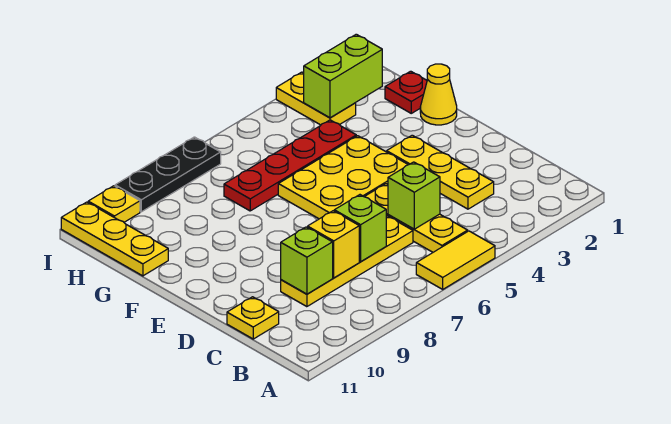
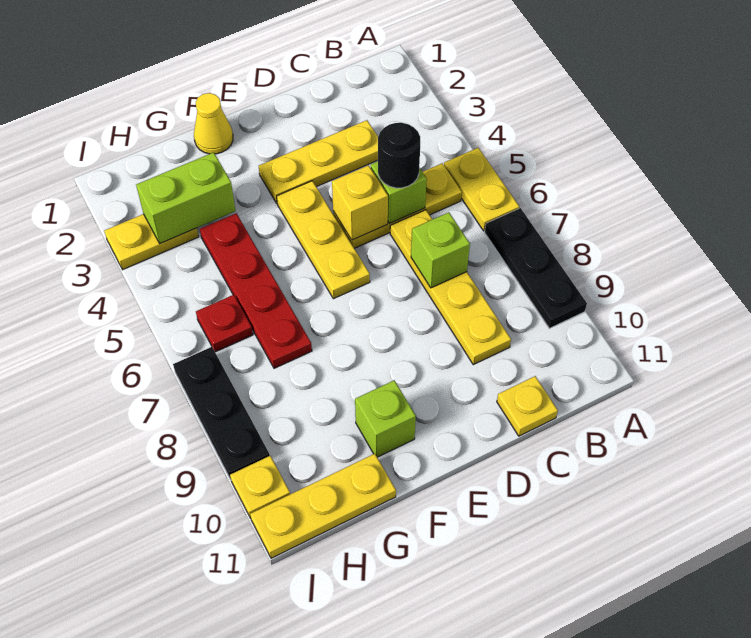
yellow 1x2 tile [416,231,495,289] -> yellow 1x2 plate [444,148,519,231]
none -> black 1x3 plate [485,208,587,328]
none -> black 1x1 round brick [378,123,420,188]
yellow 1x1 brick [308,211,359,278] -> yellow 1x1 brick moved to [332,165,388,240]
lime 1x1 brick [281,227,333,294] -> lime 1x1 brick moved to [355,380,416,457]
yellow 2x3 plate [278,136,408,219] -> yellow 1x3 plate [277,181,370,299]
red 1x1 plate [385,71,427,113] -> red 1x1 plate moved to [196,295,253,352]
lime 1x2 brick [304,34,382,118] -> lime 1x2 brick turned to [136,152,236,243]

